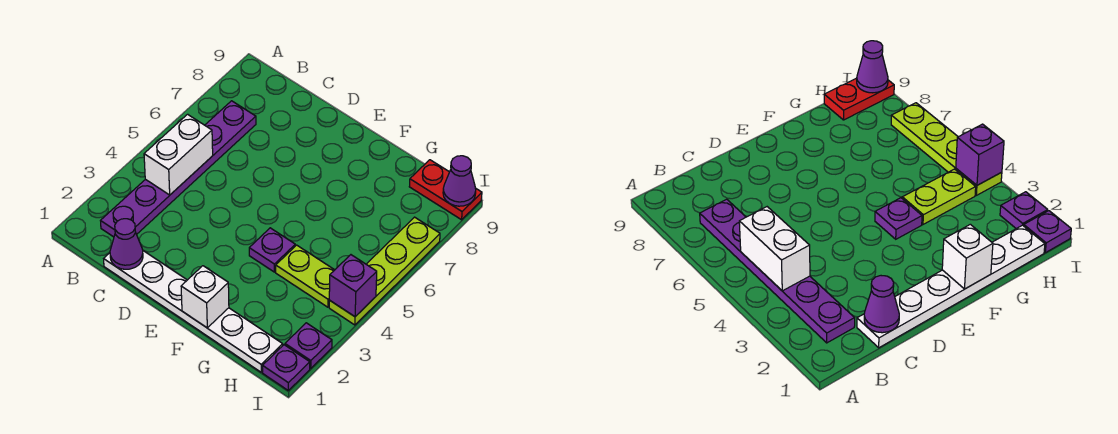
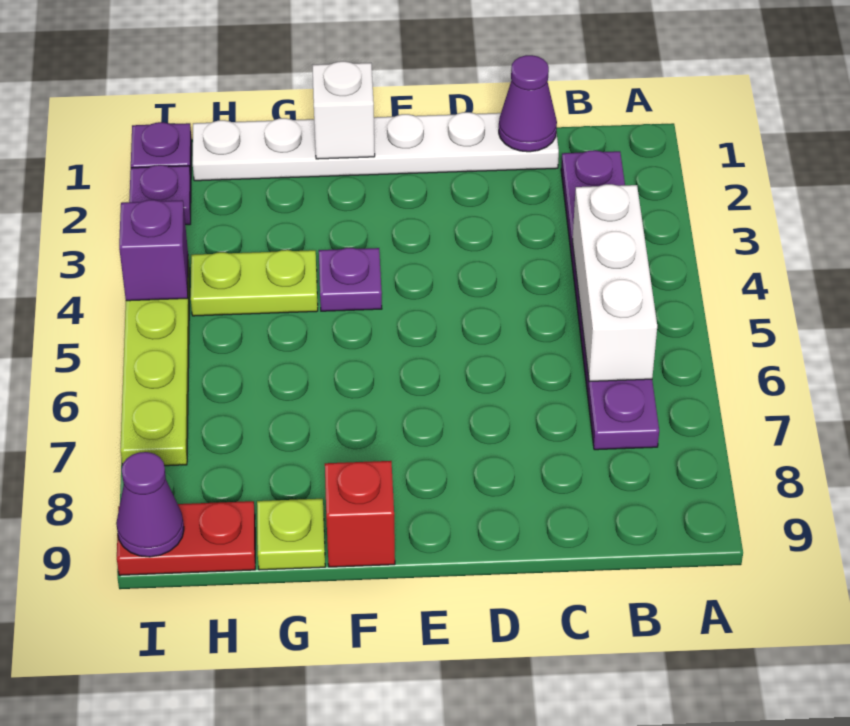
white 1x2 brick [144,114,213,195] -> white 1x3 brick [573,184,657,382]
none -> red 1x1 brick [325,461,395,567]
none -> lime 1x1 plate [257,499,325,570]

